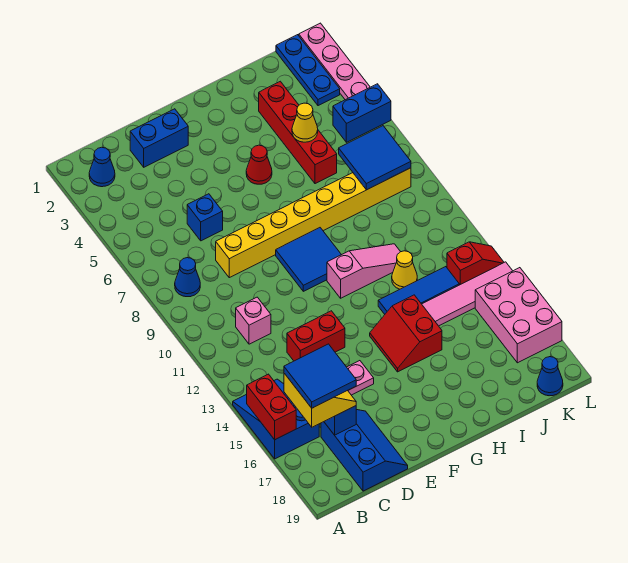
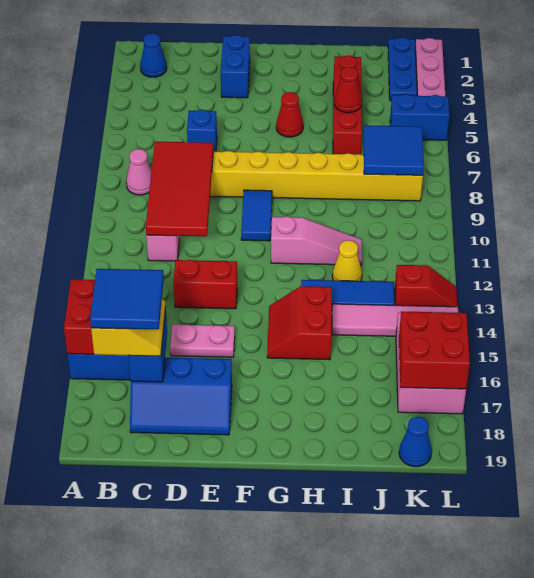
blue 1x1 cone [175,258,200,297] -> pink 1x1 cone [126,149,152,195]
none -> red 2x4 tile [146,142,213,236]
blue 2x3 slope [321,409,408,491] -> blue 2x3 slope turned to [130,358,232,435]
blue 1x2 brick [130,109,188,167] -> blue 1x2 brick turned to [221,35,250,98]
blue 2x2 tile [276,228,341,291] -> blue 1x2 tile [241,190,272,241]
yellow 1x1 cone [292,103,318,142] -> red 1x1 cone [334,67,362,113]
none -> red 2x2 brick [399,311,470,389]

